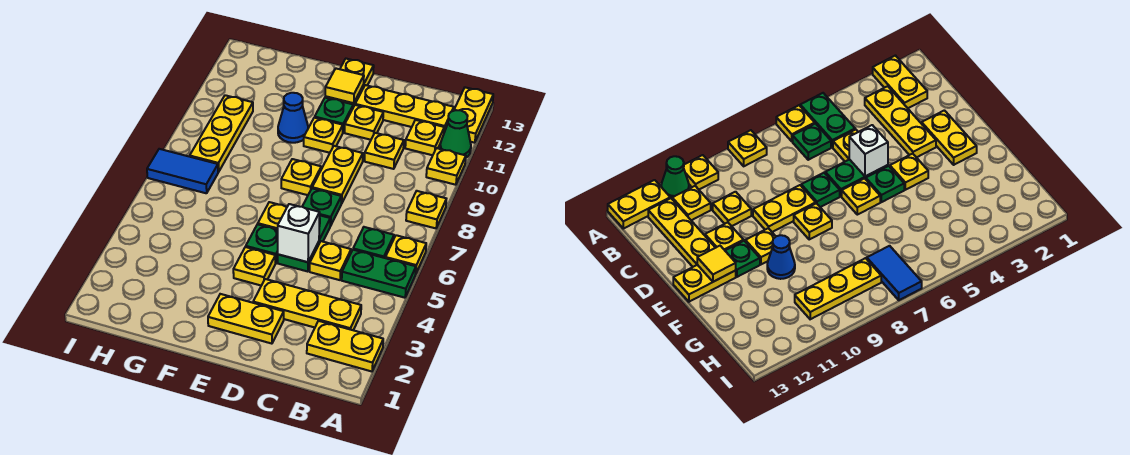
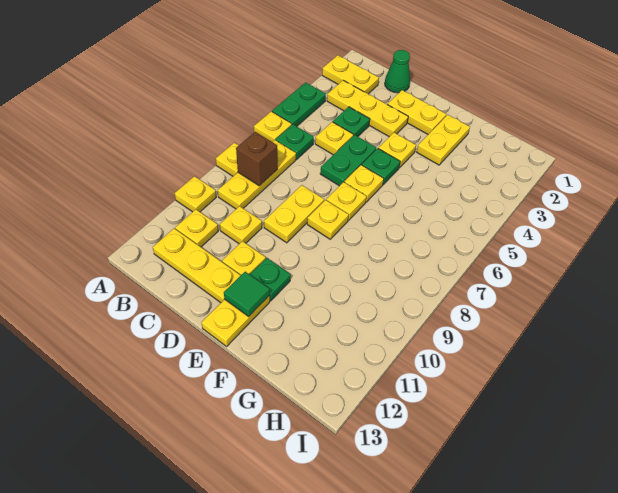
green 1x2 plate [342,250,416,298] -> green 1x2 plate turned to [272,82,326,126]
green 1x1 cone [440,110,471,157] -> green 1x1 cone moved to [385,50,410,93]
yellow 1x2 plate [454,87,493,143] -> yellow 1x2 plate moved to [417,115,470,165]
none -> brown 1x1 brick [236,132,278,186]
white 1x1 brick [278,204,320,262] -> none
green 1x1 plate [302,188,341,226] -> green 1x1 plate moved to [333,107,370,136]
yellow 1x1 plate [304,118,343,153] -> yellow 1x1 plate moved to [326,182,367,220]
yellow 1x1 tile [325,69,364,103] -> green 1x1 tile [224,272,270,316]
blue 1x1 cone [278,93,308,143] -> none
blue 1x2 tile [147,149,218,193] -> none
yellow 1x3 plate [190,95,253,172] -> yellow 1x3 plate moved to [218,140,296,209]

